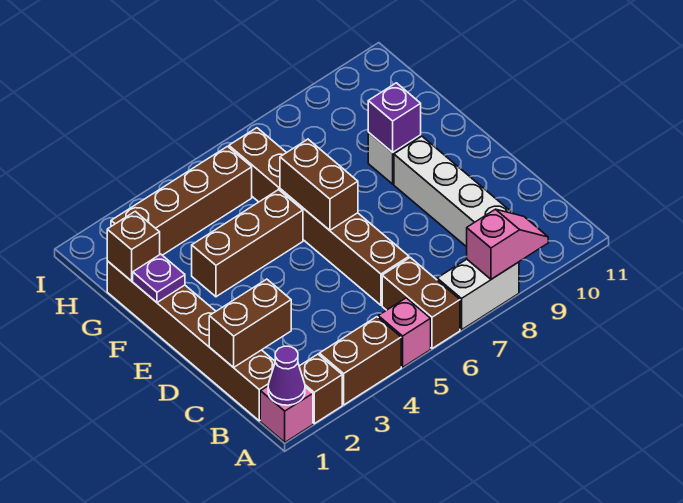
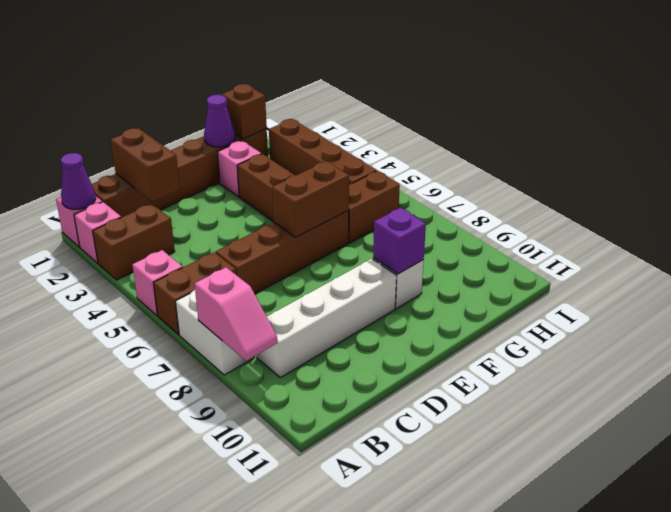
brown 1x1 brick [299,354,342,424] -> pink 1x1 brick [74,202,121,263]
brown 1x2 brick [319,317,401,405] -> brown 1x2 brick turned to [93,204,175,280]
purple 1x1 plate [133,254,185,302] -> purple 1x1 cone [204,95,235,147]
none -> pink 1x1 brick [218,141,261,197]

